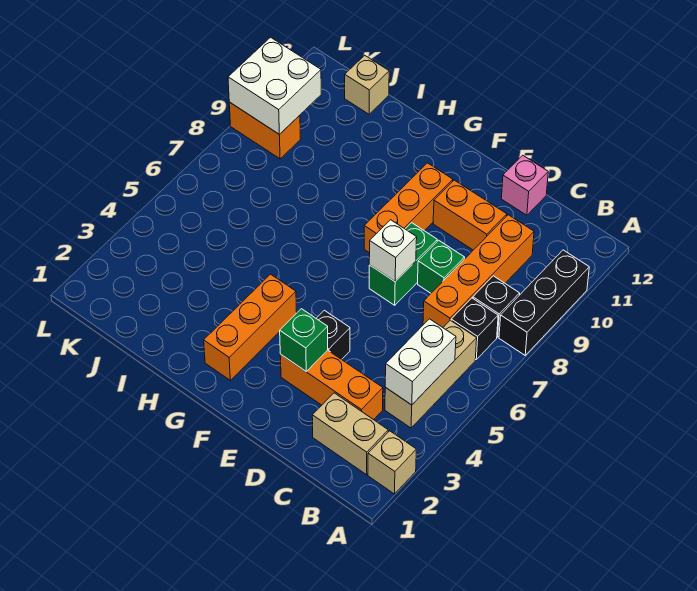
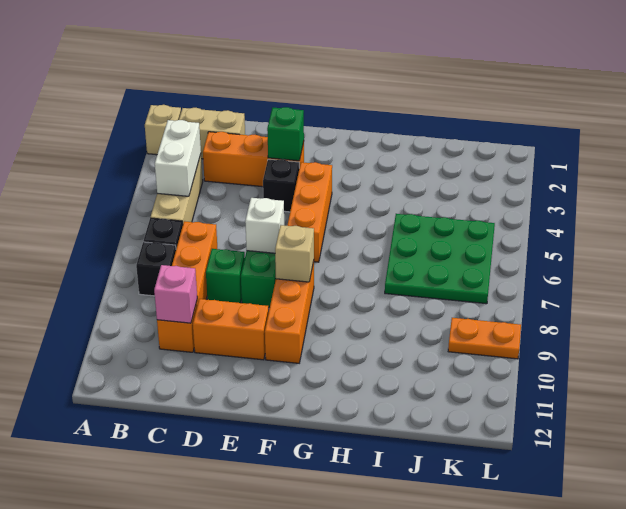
black 1x3 brick [499,250,589,355] -> none
pink 1x1 brick [501,155,548,215] -> pink 1x1 brick moved to [154,265,197,323]
orange 1x3 brick [204,274,297,380] -> orange 1x3 brick moved to [287,162,332,262]
none -> green 3x3 plate [385,214,495,304]
tan 1x1 brick [345,55,389,114] -> tan 1x1 brick moved to [275,225,314,282]
orange 1x2 brick [229,102,300,159] -> orange 1x2 plate [448,318,521,359]
white 2x2 brick [228,37,321,134] -> none

